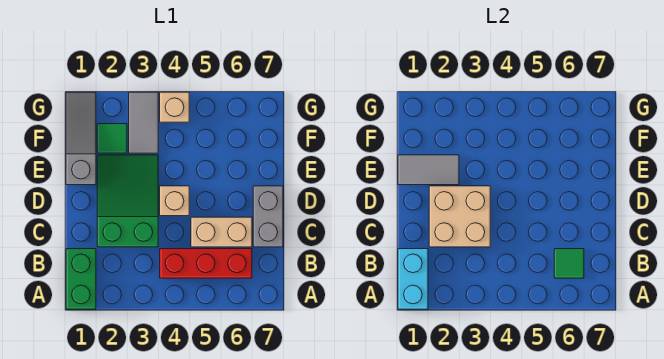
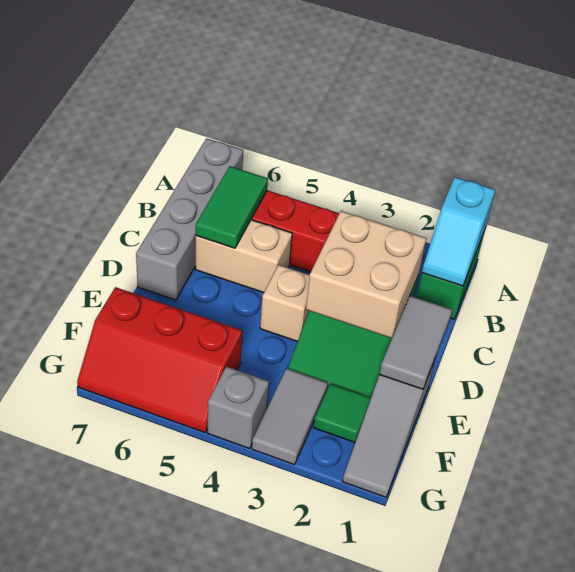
cyan 1x2 brick [398,249,428,309] -> cyan 1x2 slope [422,177,495,286]
green 1x1 tile [554,249,584,278] -> green 1x2 tile [196,166,268,248]
grey 1x2 brick [253,186,283,247] -> grey 1x4 brick [136,138,243,300]
grey 1x2 tile [398,155,459,185] -> grey 1x2 tile turned to [379,296,452,389]
none -> red 2x3 slope [77,287,242,433]
tan 1x1 brick [160,92,189,122] -> grey 1x1 brick [208,366,269,449]

